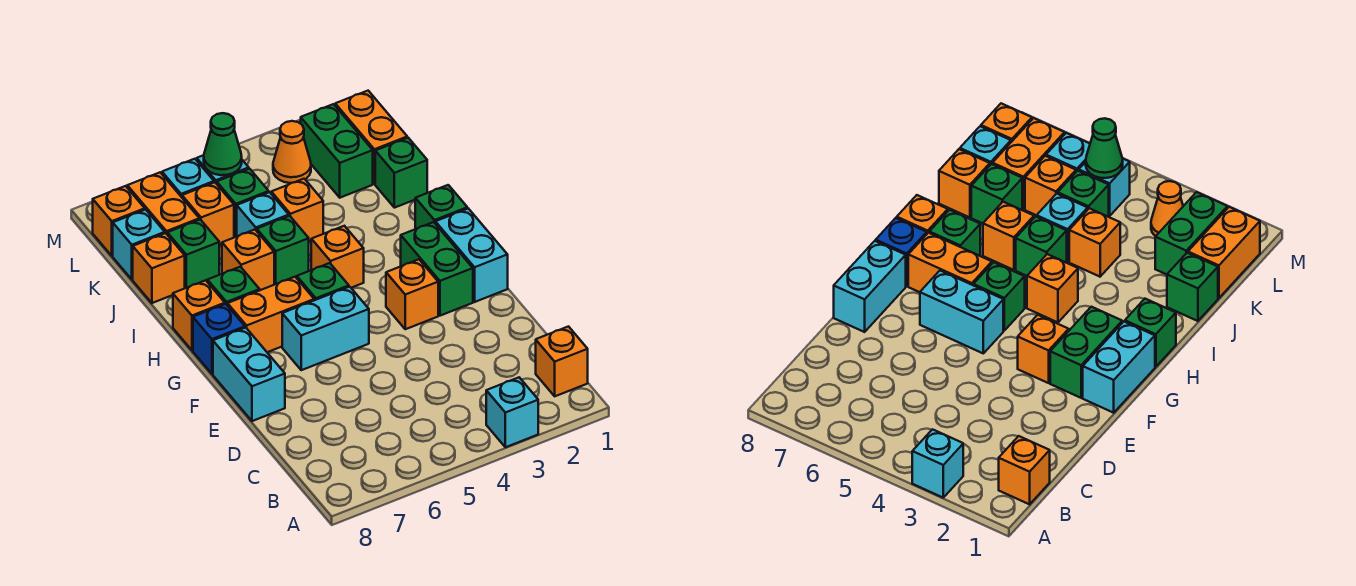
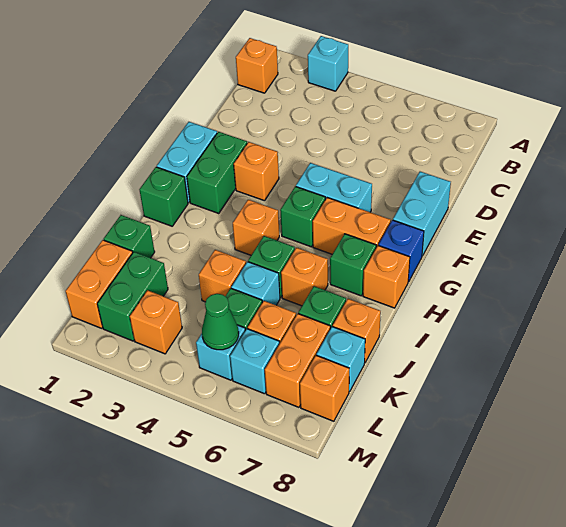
orange 1x1 cone [273,121,311,183] -> orange 1x1 brick [130,290,182,354]

